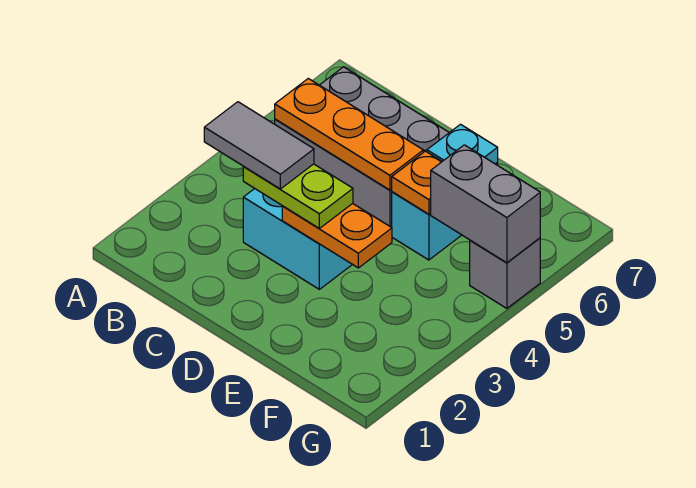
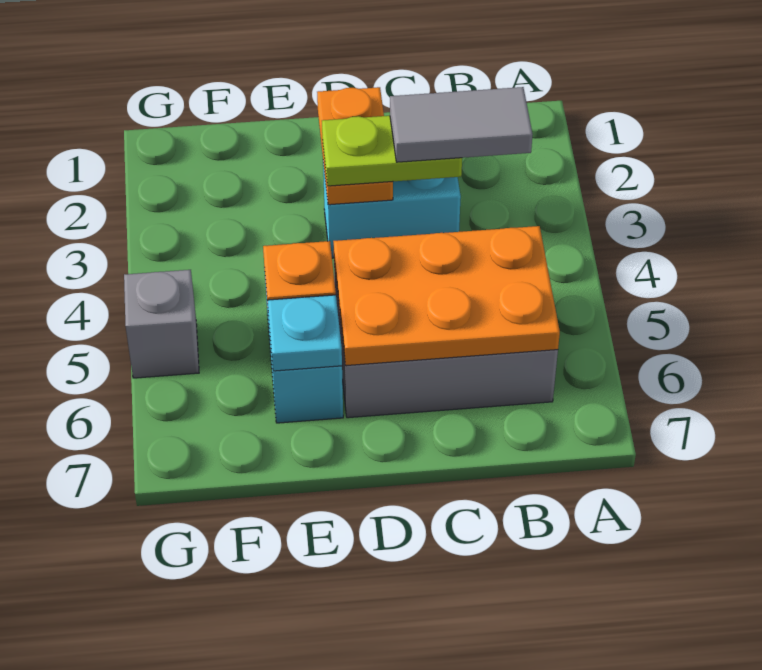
orange 1x3 plate [275,79,423,190] -> orange 2x3 plate [333,226,560,366]
orange 1x2 plate [282,204,392,268] -> orange 1x2 plate turned to [317,87,393,205]
grey 1x2 brick [430,145,540,263] -> none

